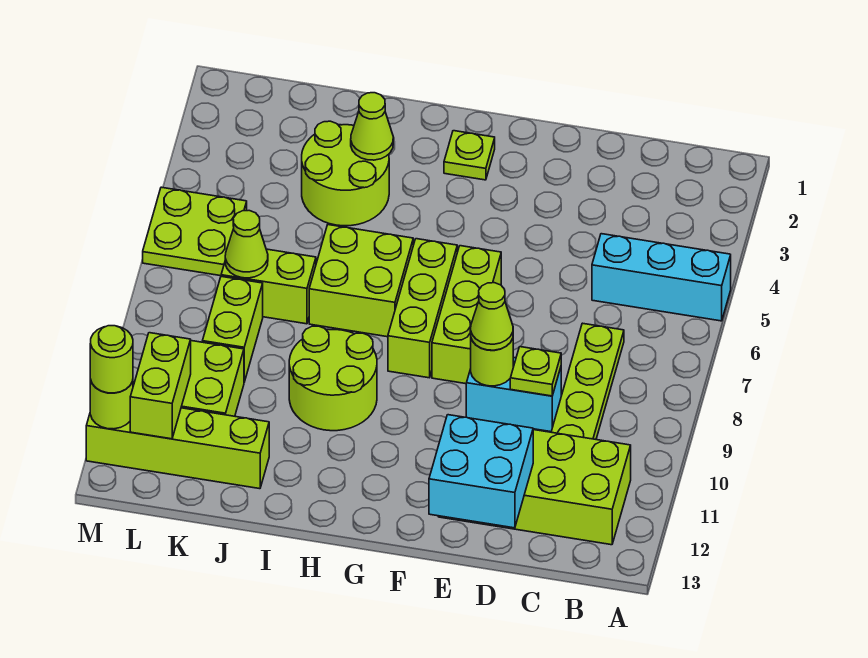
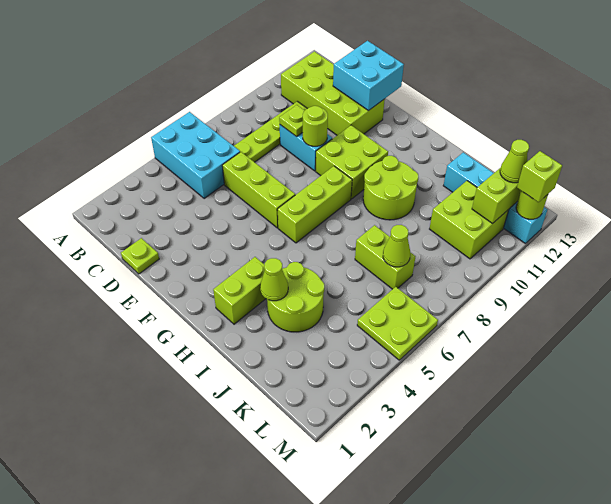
cyan 1x3 brick [592,234,731,321] -> cyan 2x3 brick [151,112,240,199]
lime 1x1 cone [471,283,513,350] -> lime 1x1 cone moved to [500,140,529,183]
lime 1x3 brick [432,246,501,384] -> lime 1x3 brick turned to [222,152,295,228]
lime 1x1 plate [444,131,495,180] -> lime 1x1 plate moved to [121,238,159,274]
lime 2x2 brick [309,225,413,337] -> lime 2x2 brick moved to [316,125,388,199]
lime 1x4 brick [86,408,269,489] -> cyan 1x4 brick [443,152,548,244]
lime 1x2 brick [202,276,263,382] -> lime 1x2 brick moved to [213,257,266,324]
lime 1x1 round brick [90,326,133,393] -> lime 1x1 brick [517,151,562,202]

